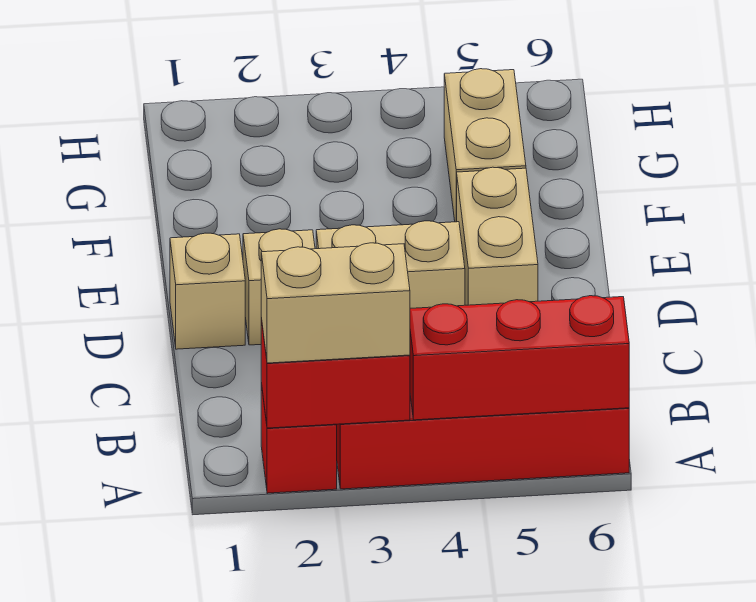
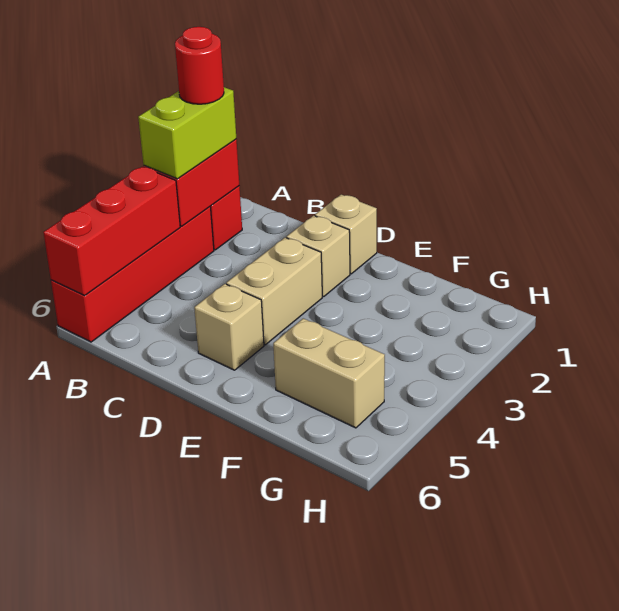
tan 1x2 brick [261,243,410,363] -> lime 1x2 brick [138,87,236,179]
none -> red 1x1 round brick [175,27,224,104]
tan 1x2 brick [457,167,538,305] -> tan 1x1 brick [194,284,264,370]

